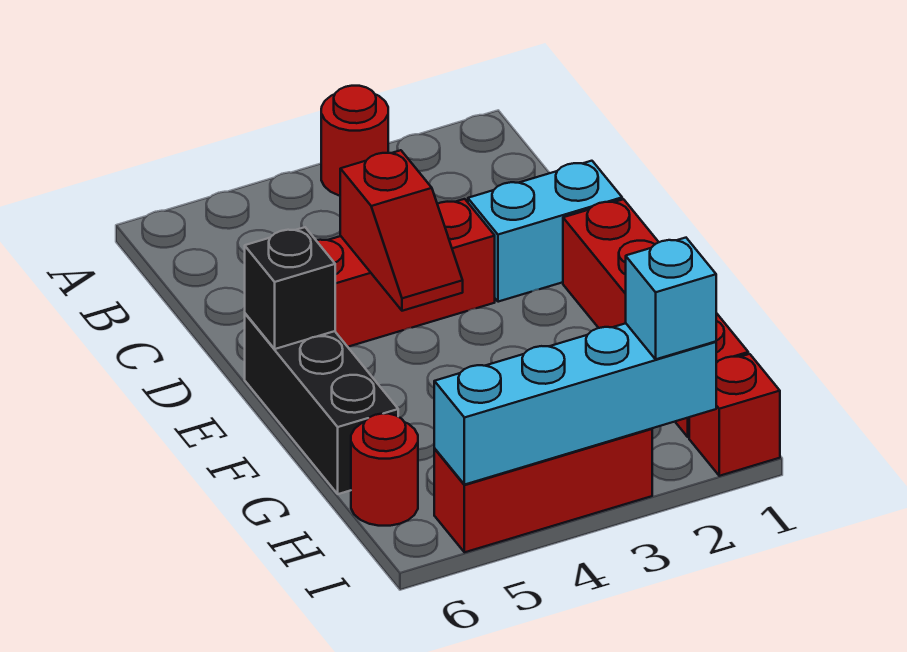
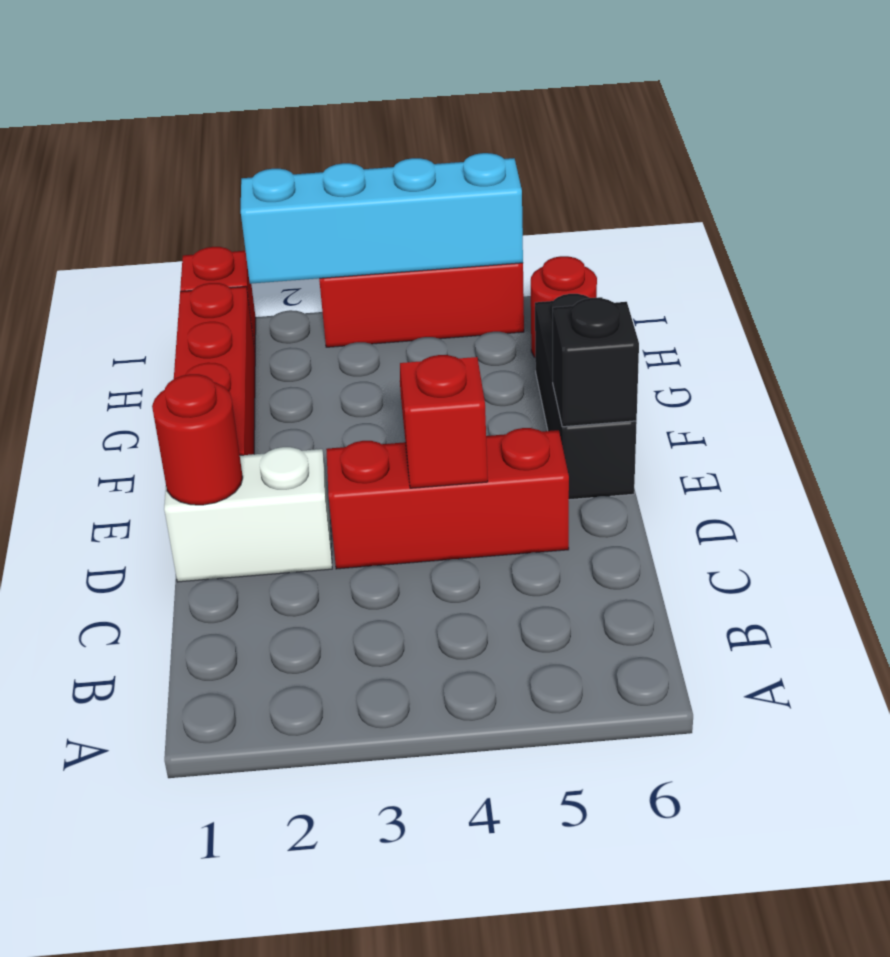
red 1x1 round brick [321,86,388,196] -> red 1x1 round brick moved to [152,374,243,505]
cyan 1x2 brick [468,161,622,302] -> white 1x2 brick [164,447,332,582]
cyan 1x1 brick [626,238,716,359] -> none

